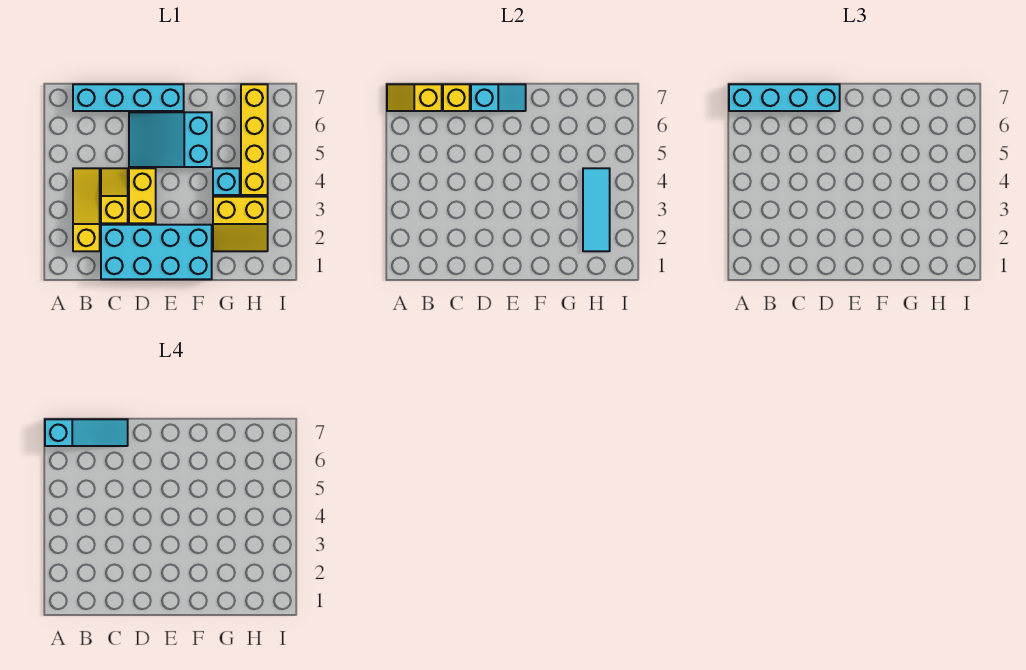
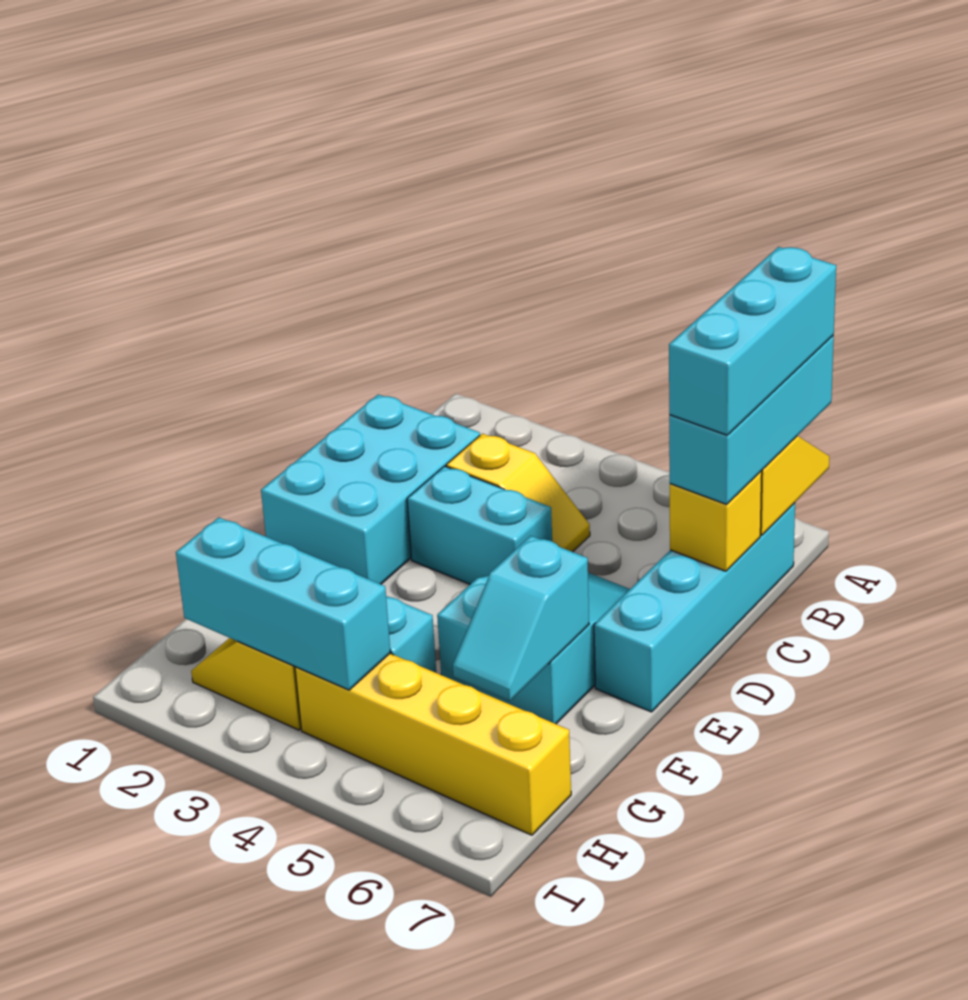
cyan 1x4 brick [729,84,840,111] -> cyan 1x3 brick [669,336,834,504]
cyan 1x3 slope [45,419,128,446] -> cyan 1x3 brick [669,247,836,435]
yellow 1x3 slope [73,168,100,251] -> none
cyan 2x4 brick [101,225,212,279] -> cyan 2x3 brick [261,394,480,584]
yellow 1x2 brick [129,168,156,223] -> cyan 1x2 brick [407,466,552,584]
cyan 1x2 slope [471,84,526,111] -> cyan 1x2 slope moved to [453,536,589,701]
cyan 1x3 tile [583,168,610,251] -> cyan 1x3 brick [176,517,390,690]

